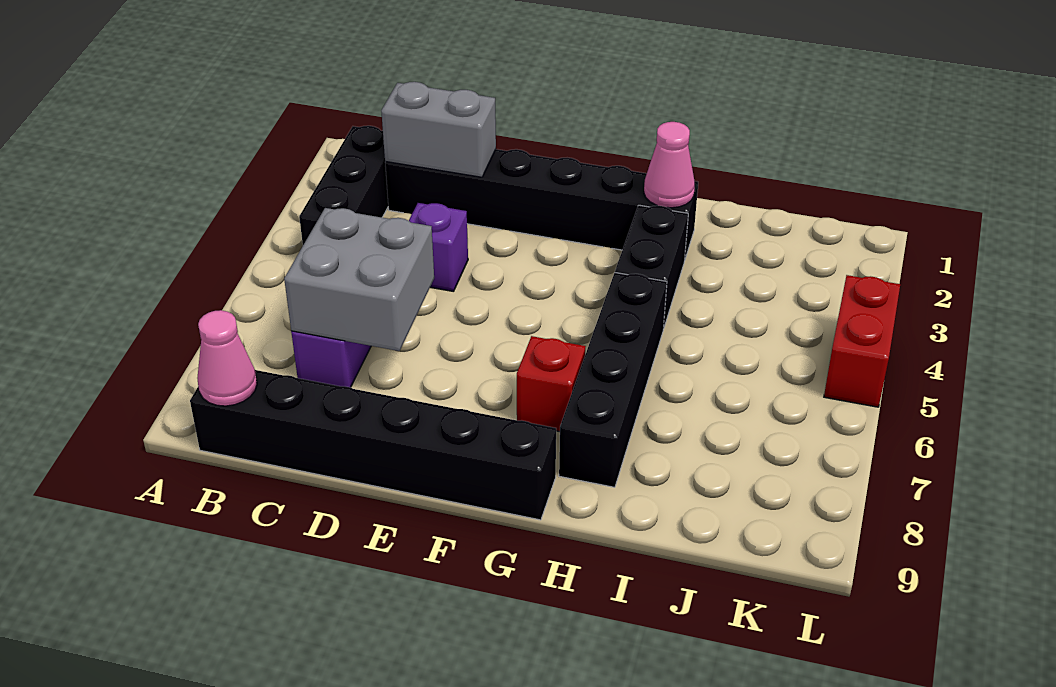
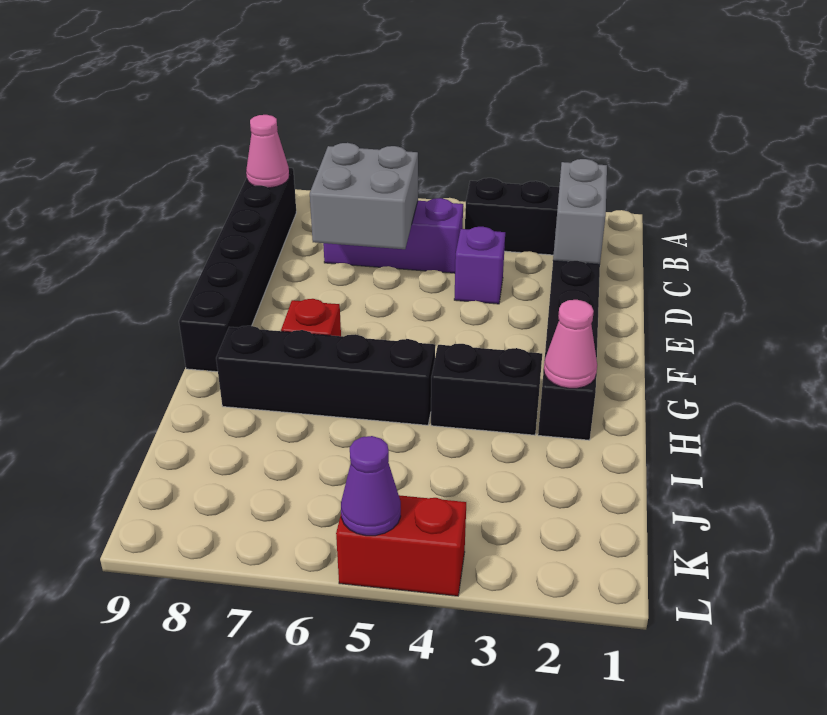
none -> purple 1x1 cone [341,436,401,536]

